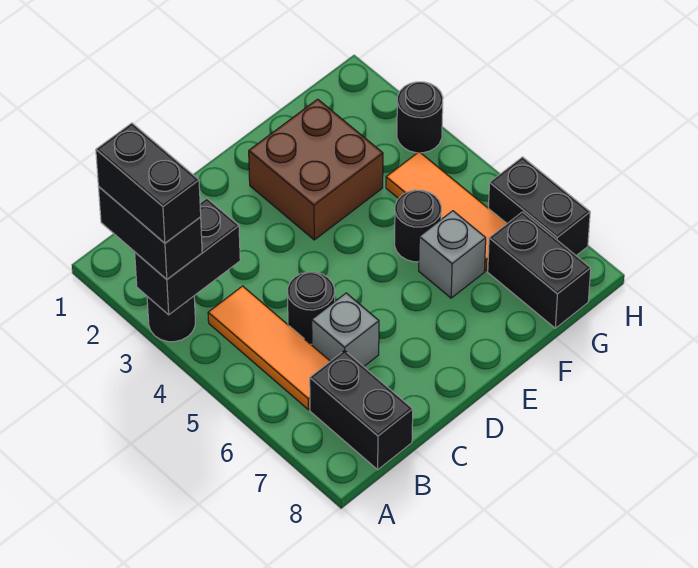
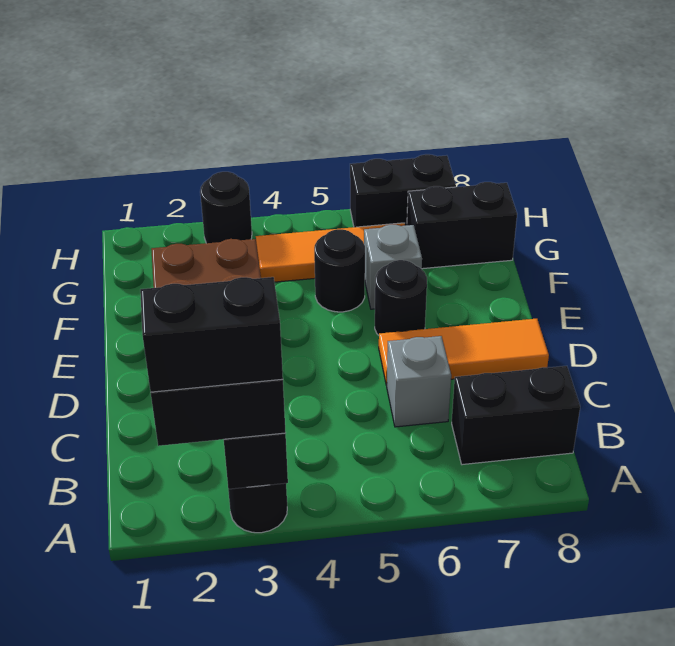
orange 1x3 tile [208,286,330,410] -> orange 1x3 tile moved to [379,319,549,385]
black 1x1 round brick [288,272,335,344] -> black 1x1 round brick moved to [375,260,427,335]

